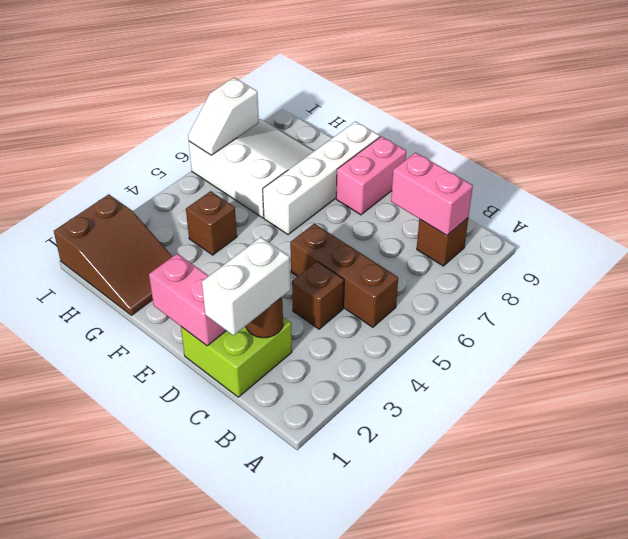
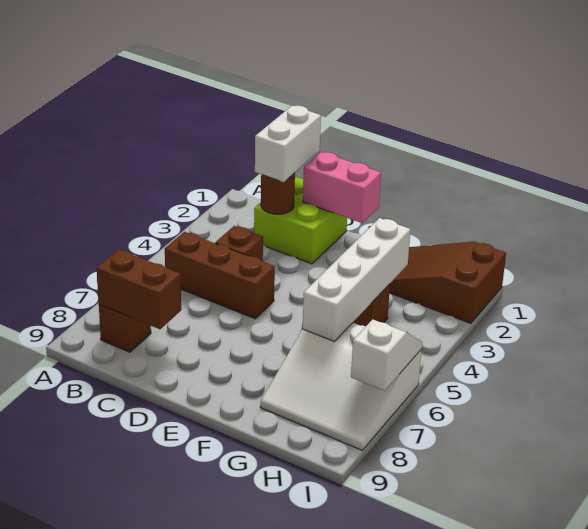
pink 1x2 brick [391,152,473,235] -> brown 1x2 brick [97,249,181,329]
pink 1x2 brick [336,136,406,215] -> none
white 1x4 brick [263,122,380,235] -> white 1x4 brick moved to [303,218,411,342]

